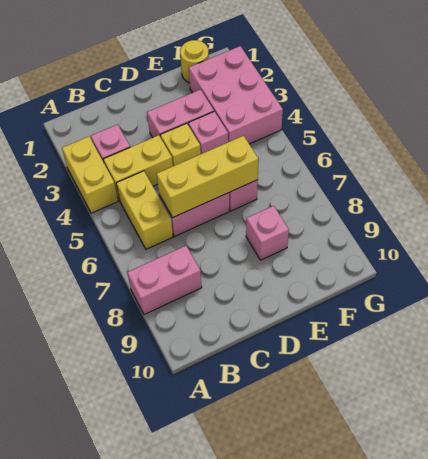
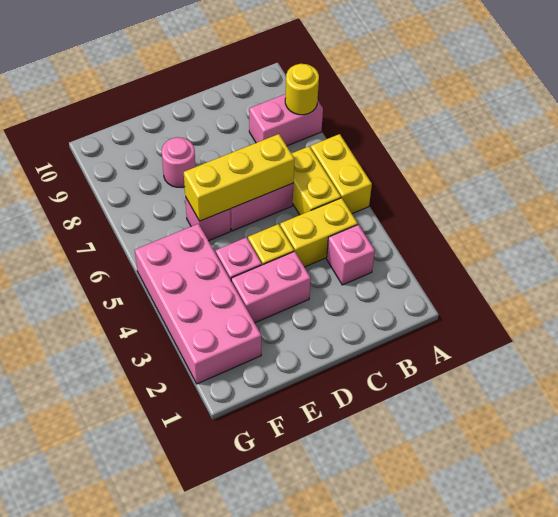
yellow 1x2 brick [62,137,118,213] -> yellow 1x2 brick moved to [311,134,372,214]
pink 1x1 brick [246,206,289,260] -> pink 1x1 round brick [162,137,195,187]
yellow 1x1 round brick [180,40,209,83] -> yellow 1x1 round brick moved to [285,64,319,115]
pink 2x3 brick [189,46,283,144] -> pink 2x4 brick [135,224,261,384]

